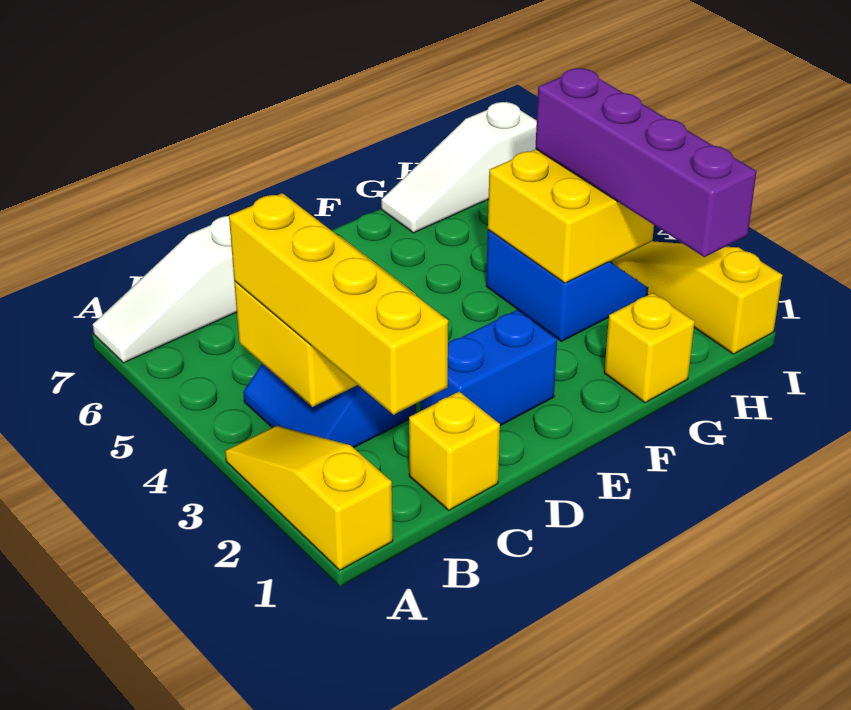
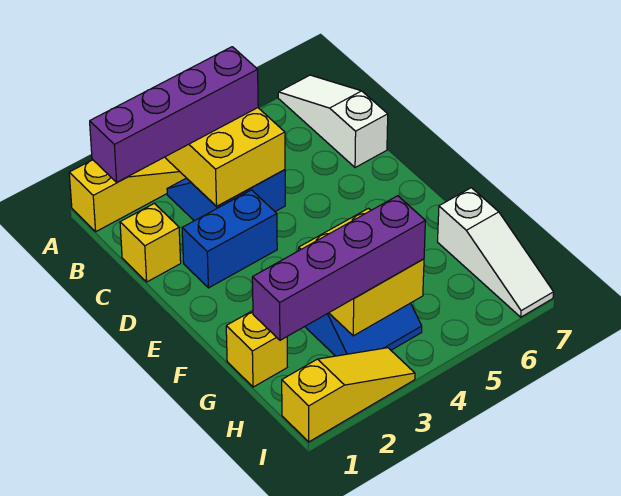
yellow 1x4 brick [229,193,448,415] -> purple 1x4 brick [90,47,258,182]
blue 1x2 brick [421,310,557,426] -> blue 1x2 brick turned to [182,190,277,288]
white 1x3 slope [381,102,537,233] -> white 1x3 slope turned to [438,188,554,317]

